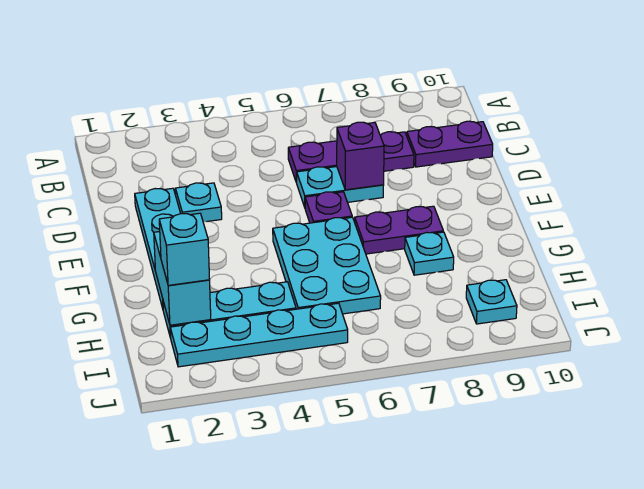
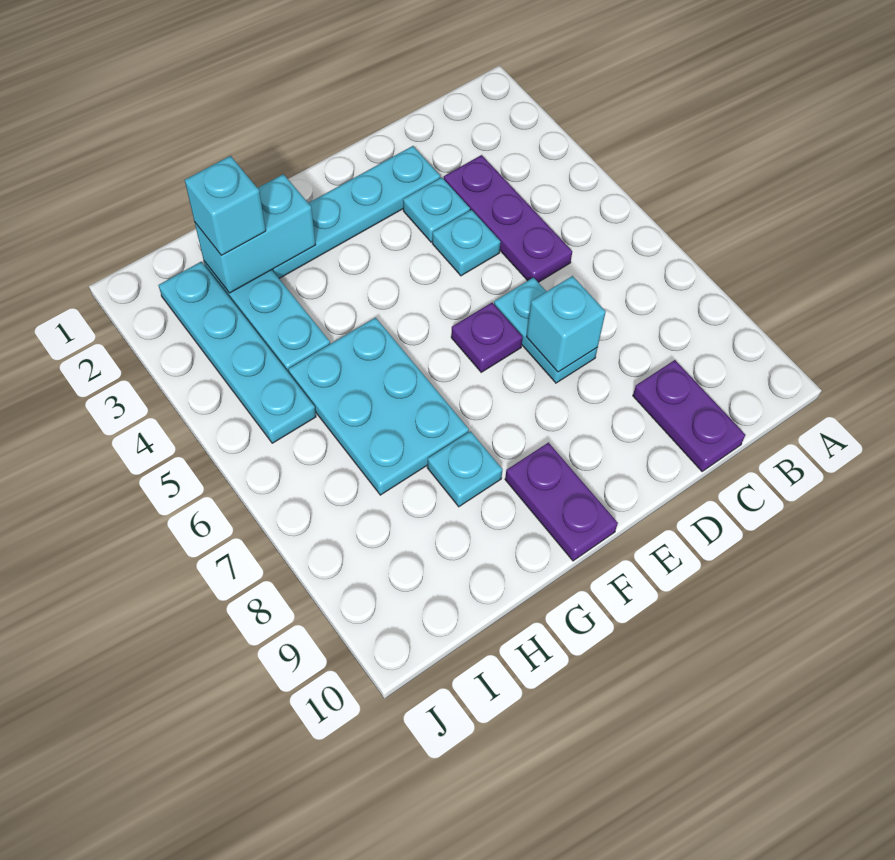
purple 1x3 plate [288,132,414,183] -> purple 1x3 plate moved to [444,155,572,282]
purple 1x1 brick [337,122,384,190] -> cyan 1x1 brick [526,276,606,372]
cyan 2x3 plate [273,217,381,314] -> cyan 2x3 plate turned to [288,318,469,495]
purple 1x2 plate [355,206,443,254] -> purple 1x2 plate moved to [505,443,618,561]
cyan 1x1 plate [466,280,517,324] -> cyan 1x1 plate moved to [432,210,501,276]

